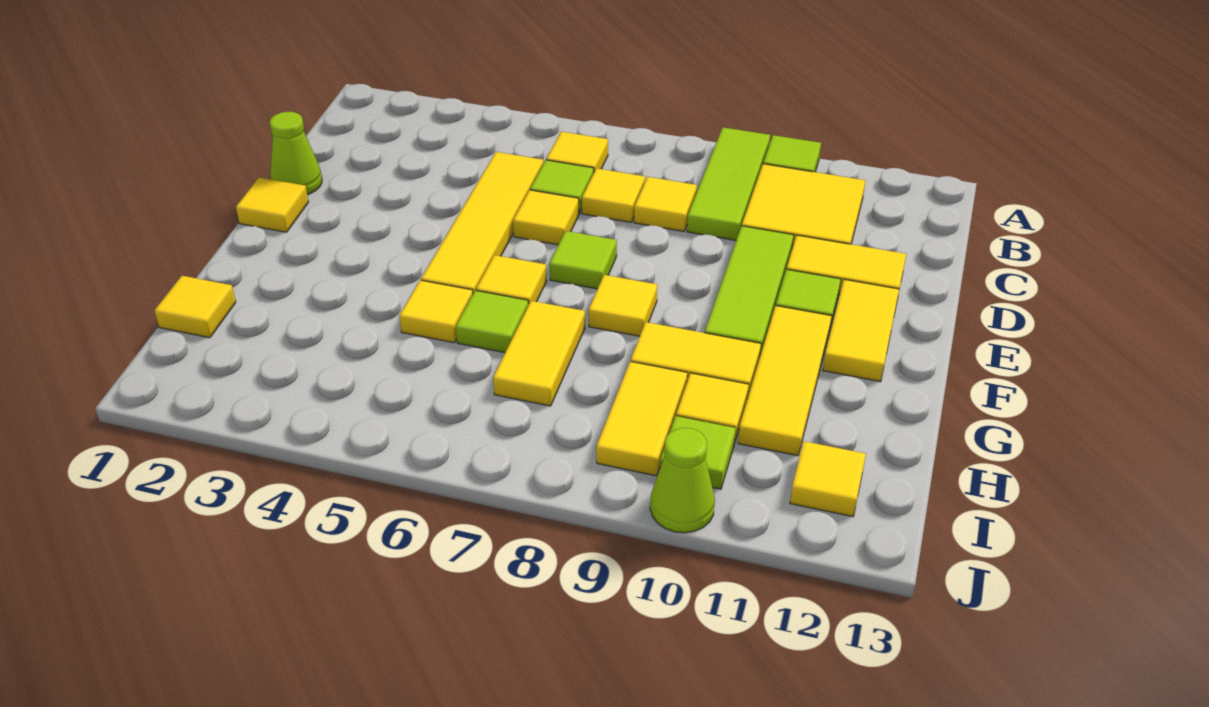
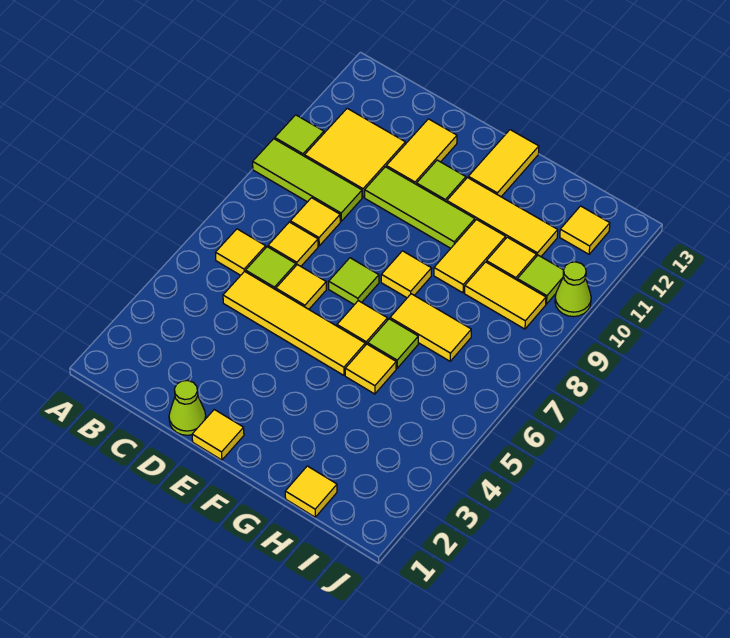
yellow 1x2 tile [823,279,899,382] -> yellow 1x2 tile turned to [468,130,539,197]

